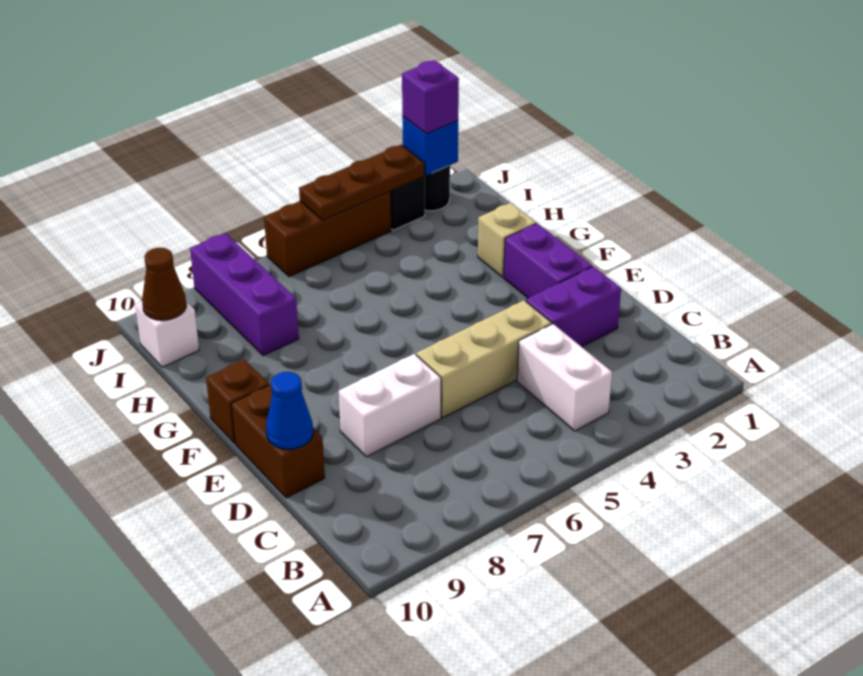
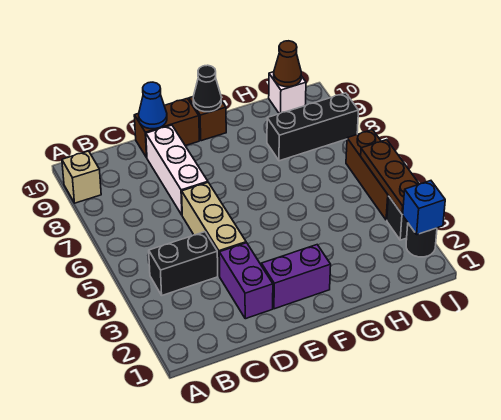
white 1x2 brick [517,324,612,431] -> black 1x2 brick [149,232,218,295]
white 1x2 brick [339,354,441,457] -> white 1x3 brick [146,125,208,215]
none -> black 1x1 cone [193,65,221,112]
tan 1x1 brick [478,203,536,277] -> tan 1x1 brick moved to [62,151,101,203]
purple 1x3 brick [190,233,299,356] -> black 1x3 brick [267,93,359,161]
purple 1x1 brick [402,60,459,134] -> none

